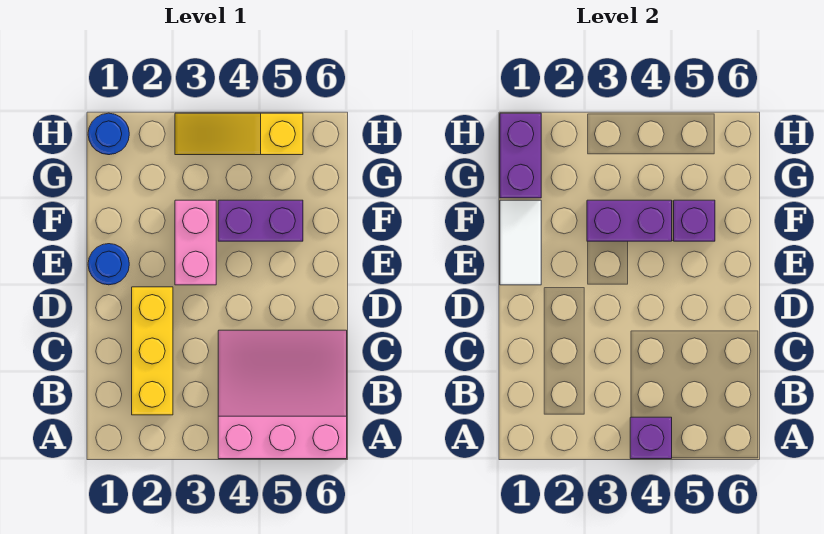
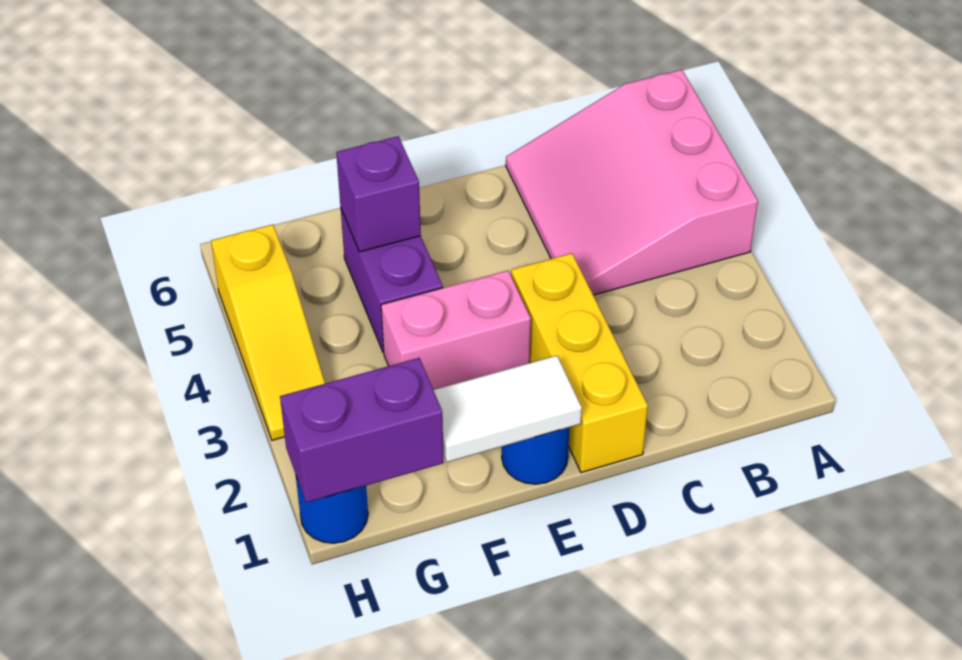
purple 1x1 brick [630,417,672,459] -> none
yellow 1x3 brick [132,287,173,415] -> yellow 1x3 brick turned to [511,253,648,473]
purple 1x2 brick [587,200,672,241] -> none

